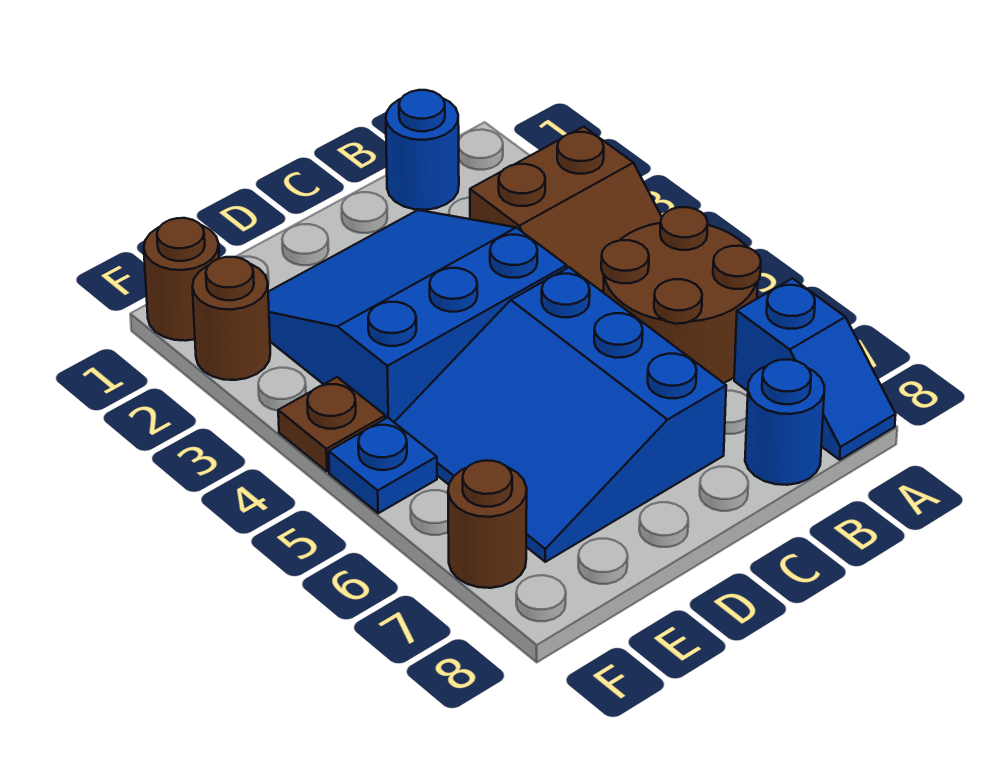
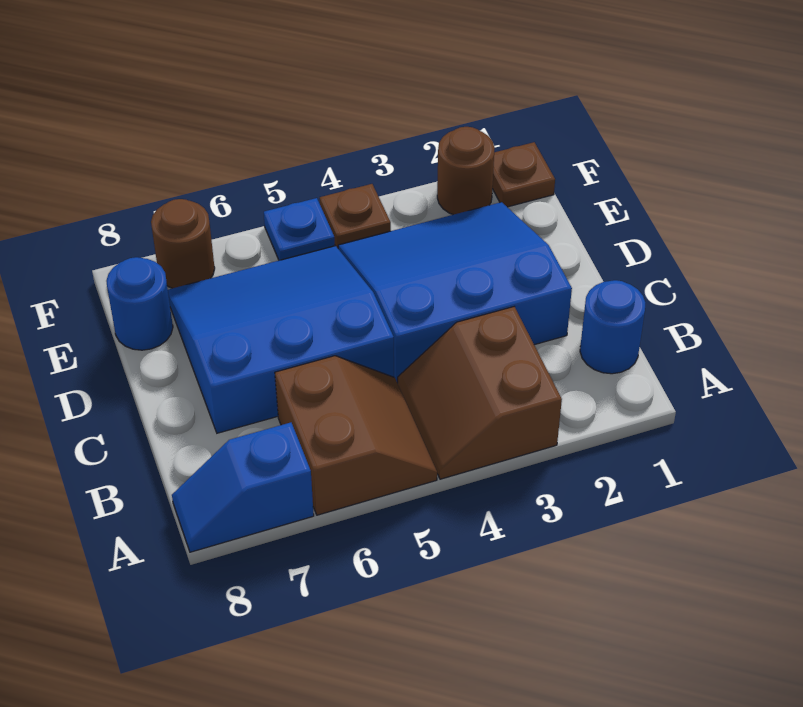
brown 2x2 round brick [601,207,761,383] -> brown 2x2 slope [275,356,437,515]
blue 1x1 round brick [745,360,825,485] -> blue 1x1 round brick moved to [106,257,173,350]
blue 3x3 slope [268,210,567,422] -> blue 3x3 slope turned to [338,202,572,383]
brown 1x1 round brick [144,218,219,341] -> brown 1x1 plate [492,142,555,207]

